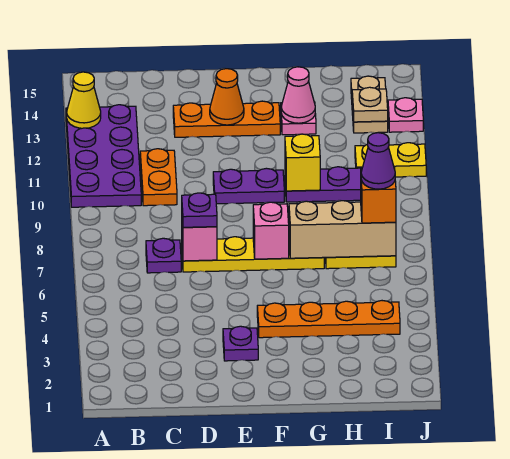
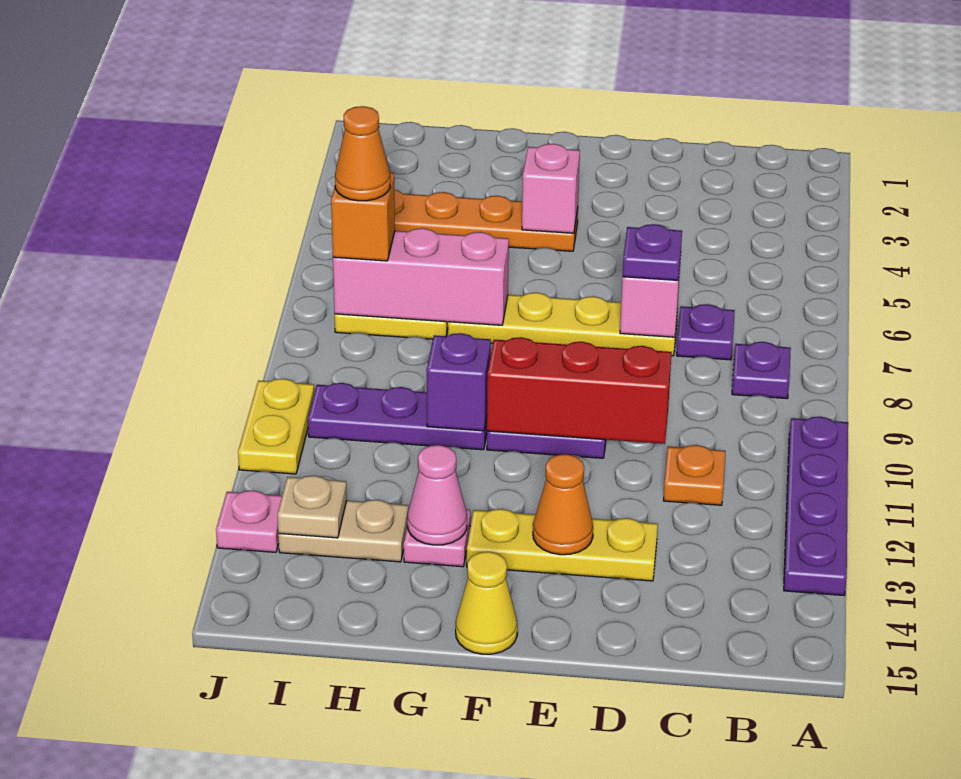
purple 2x4 plate [66,105,141,207] -> purple 1x4 plate [784,417,848,595]
yellow 1x1 cone [67,72,101,128] -> yellow 1x1 cone moved to [456,552,517,654]
orange 1x2 plate [140,149,177,206] -> orange 1x1 plate [663,445,726,505]
none -> red 1x3 brick [487,337,672,444]
orange 1x3 plate [173,101,280,137] -> yellow 1x3 plate [467,509,658,581]
purple 1x1 plate [223,326,258,361] -> purple 1x1 plate moved to [732,342,791,399]
pink 1x1 brick [253,202,289,259] -> pink 1x1 brick moved to [522,144,580,233]
tan 1x3 brick [289,201,396,258] -> pink 1x3 brick [333,228,509,325]
yellow 1x1 brick [285,134,320,191] -> purple 1x1 brick [427,333,491,431]
purple 1x1 cone [361,133,395,189] -> orange 1x1 cone [335,106,390,201]
yellow 1x2 plate [355,143,426,177] -> yellow 1x2 plate turned to [238,379,314,474]
tan 1x2 plate [351,76,388,133] -> tan 1x2 plate turned to [278,500,409,562]

